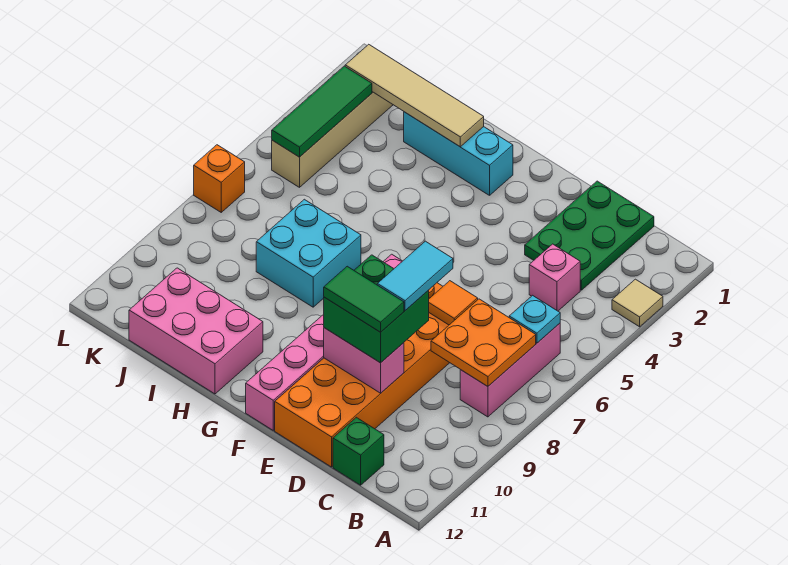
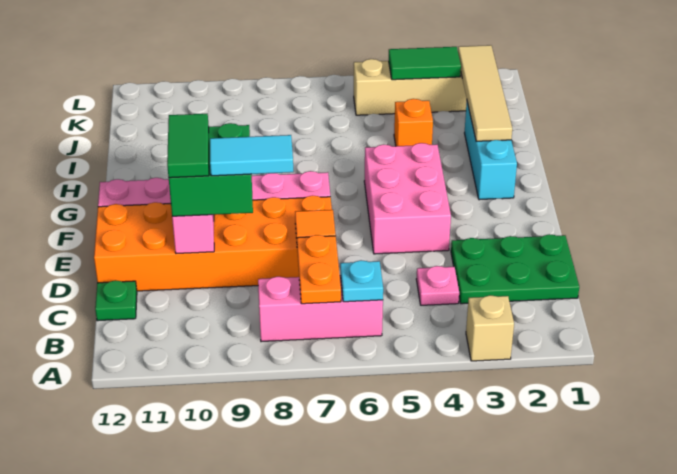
tan 1x1 tile [612,279,663,327] -> tan 1x1 brick [466,295,514,361]
orange 2x2 plate [431,299,536,386] -> orange 1x2 plate [297,235,341,304]
pink 1x1 brick [529,244,580,311] -> pink 1x1 plate [416,266,459,305]
green 1x1 brick [333,417,384,485] -> green 1x1 plate [95,280,137,321]
cyan 2x2 brick [256,199,361,307] -> none
pink 2x3 brick [129,268,263,394] -> pink 2x3 brick moved to [364,143,451,254]
green 1x3 tile [272,66,372,157] -> green 1x2 tile [389,47,461,80]
orange 1x1 brick [194,145,245,212] -> orange 1x1 brick moved to [394,99,433,146]

